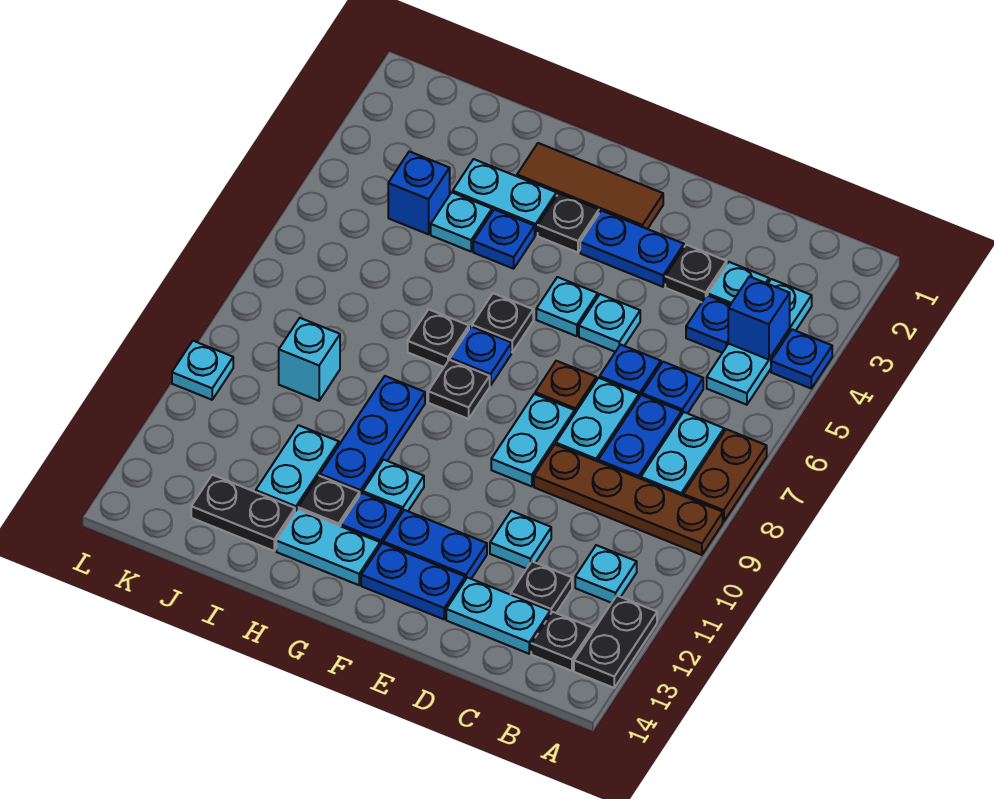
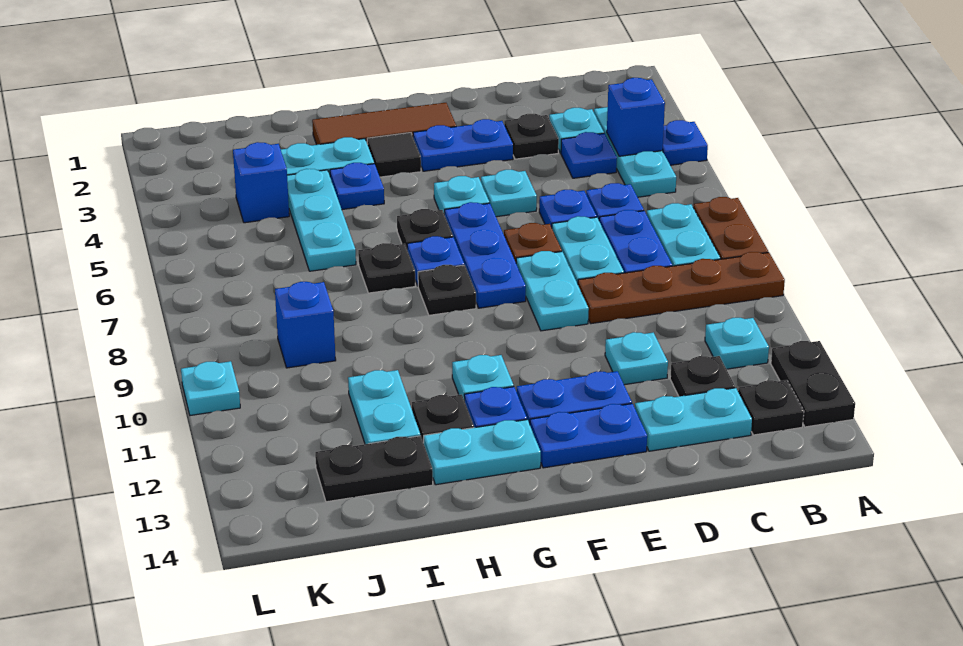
black 1x1 plate [538,193,599,252] -> black 1x1 tile [367,133,421,177]
blue 1x3 plate [320,376,425,494] -> blue 1x3 plate moved to [445,202,526,308]
cyan 1x1 plate [431,192,492,251] -> cyan 1x3 plate [287,169,356,271]
cyan 1x1 brick [279,318,340,401] -> blue 1x1 brick [275,281,336,368]

